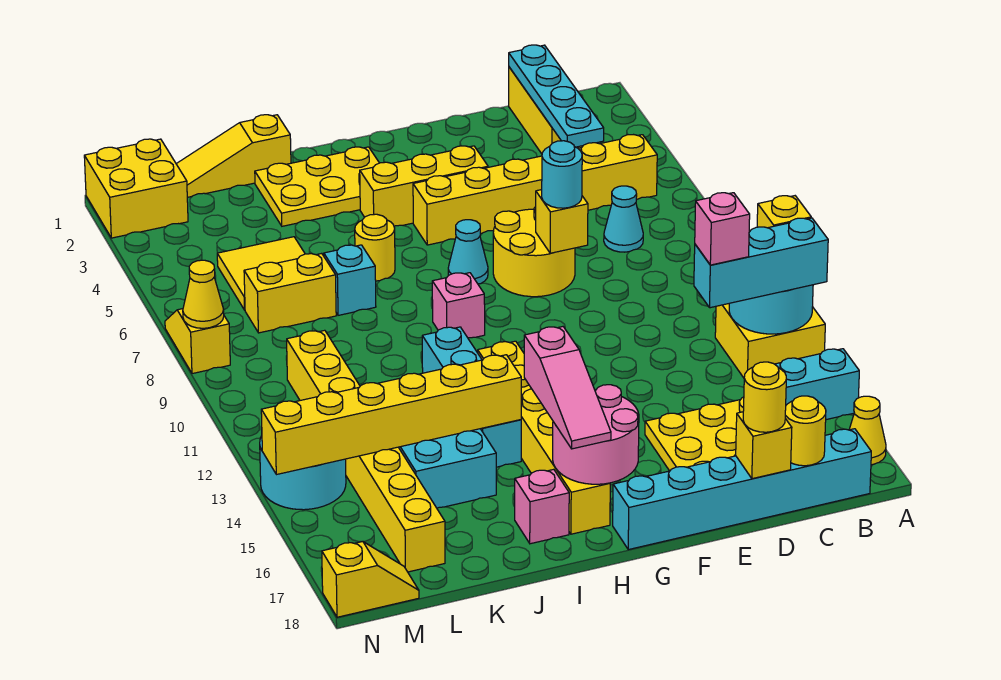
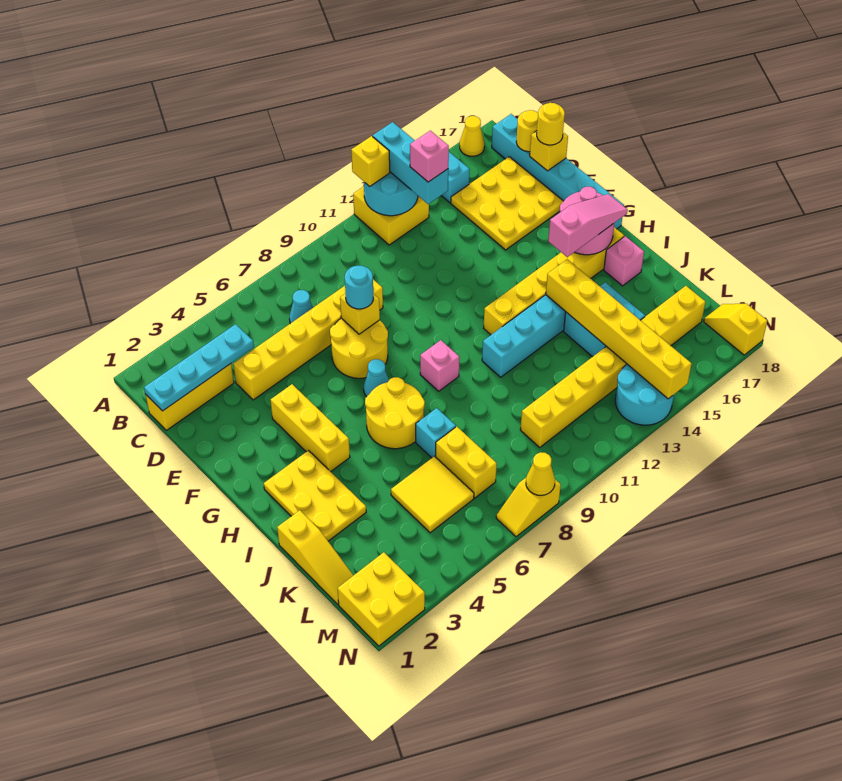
yellow 1x6 brick [413,135,657,245] -> yellow 1x6 brick turned to [233,279,383,400]
yellow 1x1 round brick [355,214,395,281] -> yellow 2x2 round brick [365,377,425,449]

